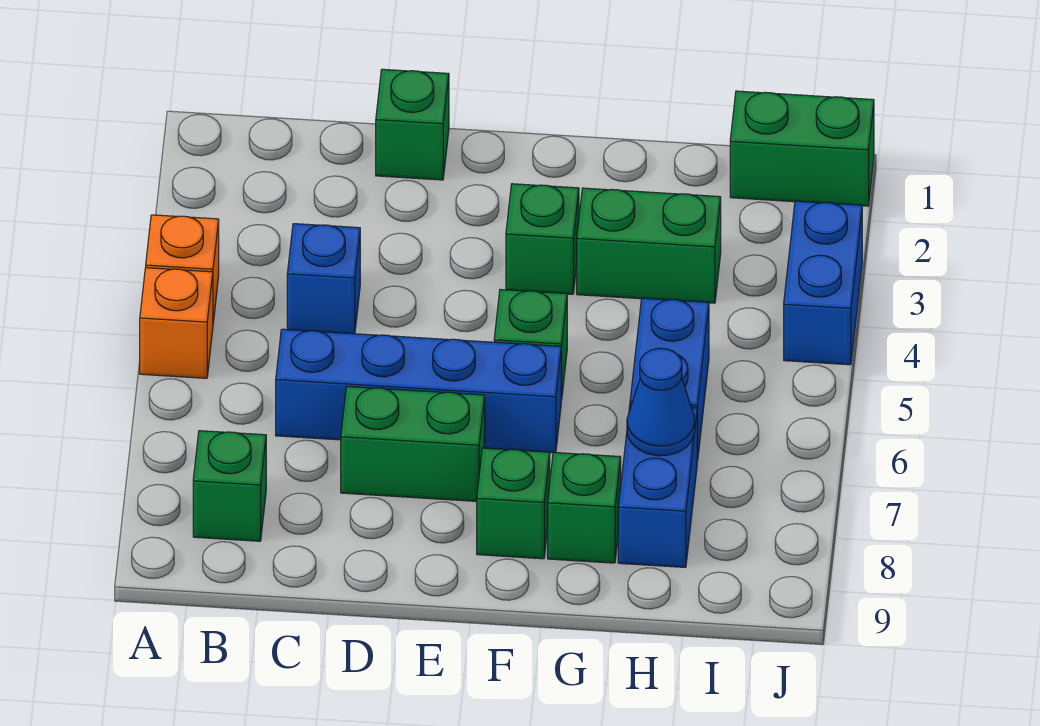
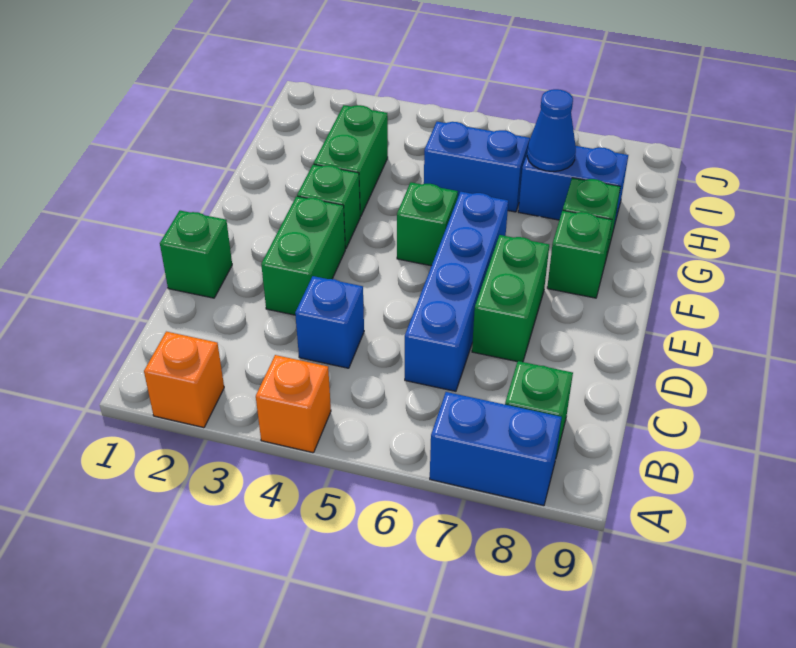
orange 1x1 brick [140,268,213,378] -> orange 1x1 brick moved to [144,332,224,428]
green 1x2 brick [730,91,874,206] -> green 1x2 brick moved to [261,196,345,315]
blue 1x2 brick [784,201,862,365] -> blue 1x2 brick moved to [430,392,562,506]

